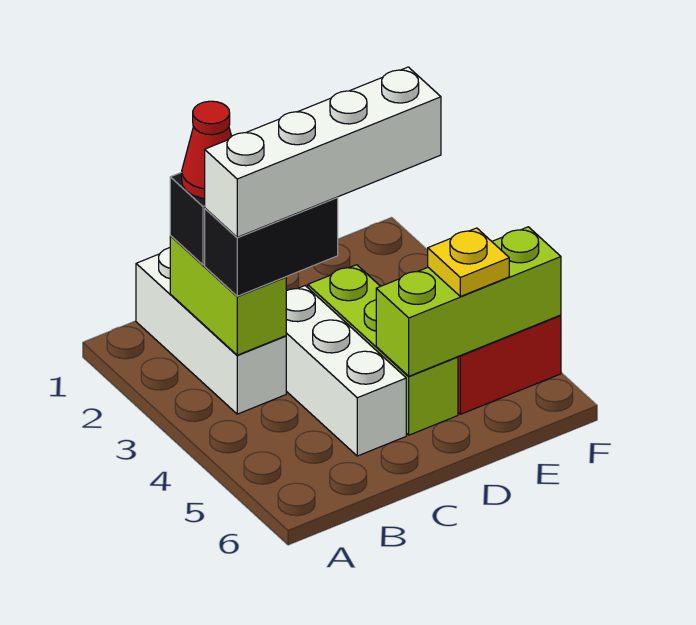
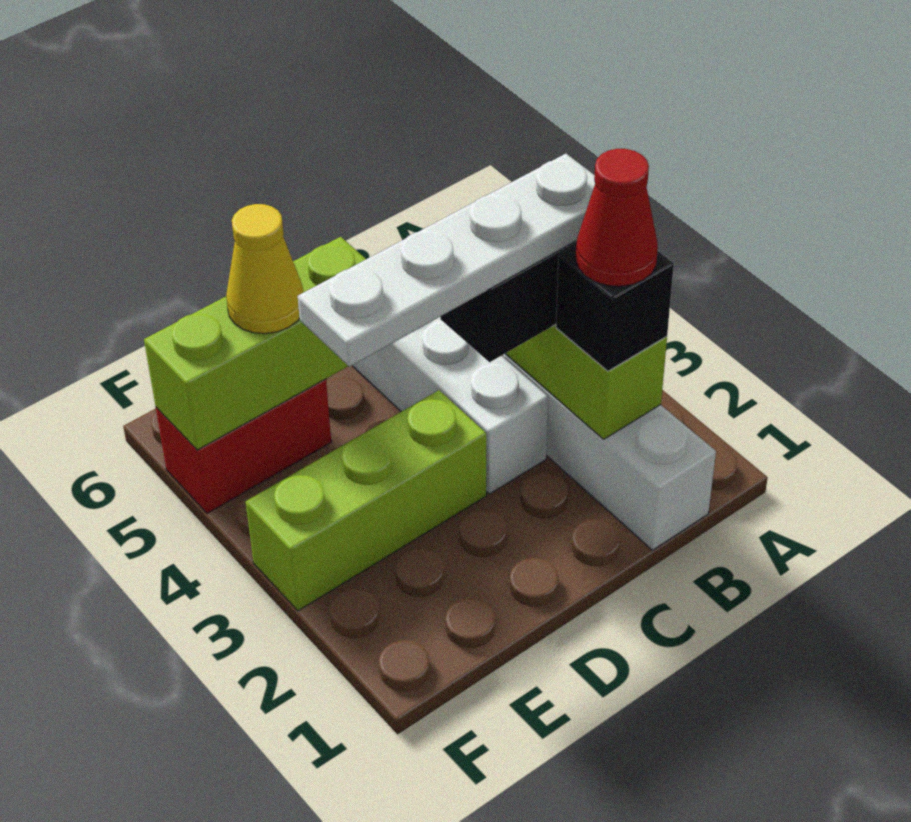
white 1x4 brick [205,67,441,237] -> white 1x4 plate [298,154,595,367]
lime 1x3 brick [308,265,458,435] -> lime 1x3 brick turned to [246,390,486,611]
yellow 1x1 plate [428,228,509,296] -> yellow 1x1 cone [226,204,304,334]

